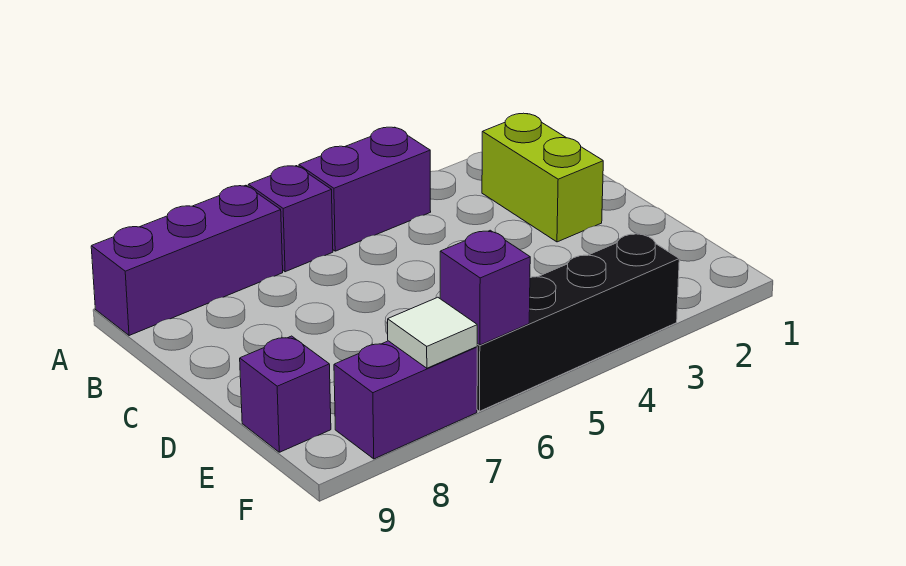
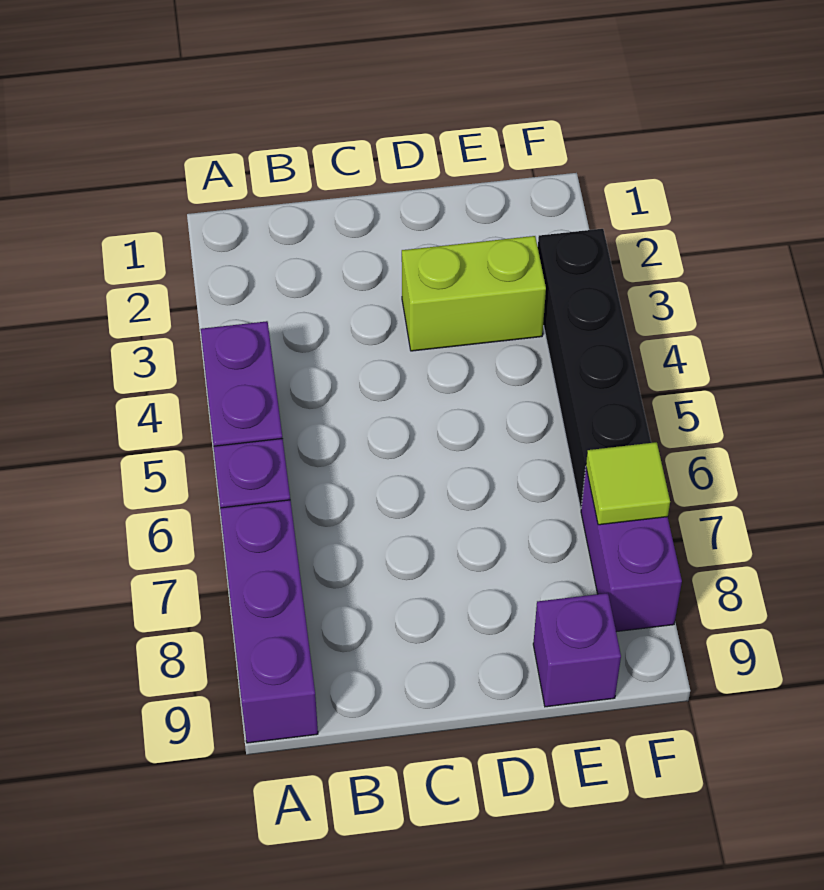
lime 1x2 brick [482,113,603,242] -> lime 1x2 brick moved to [402,236,546,351]
purple 1x1 brick [440,230,530,345] -> none
white 1x1 tile [388,297,477,368] -> lime 1x1 tile [586,442,670,525]

